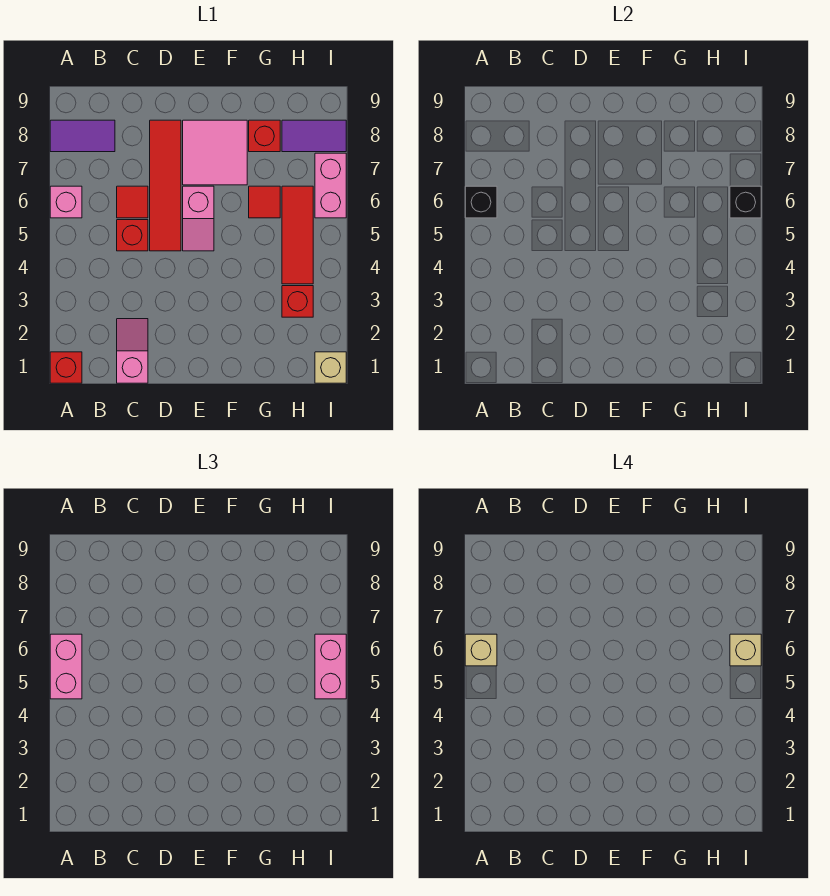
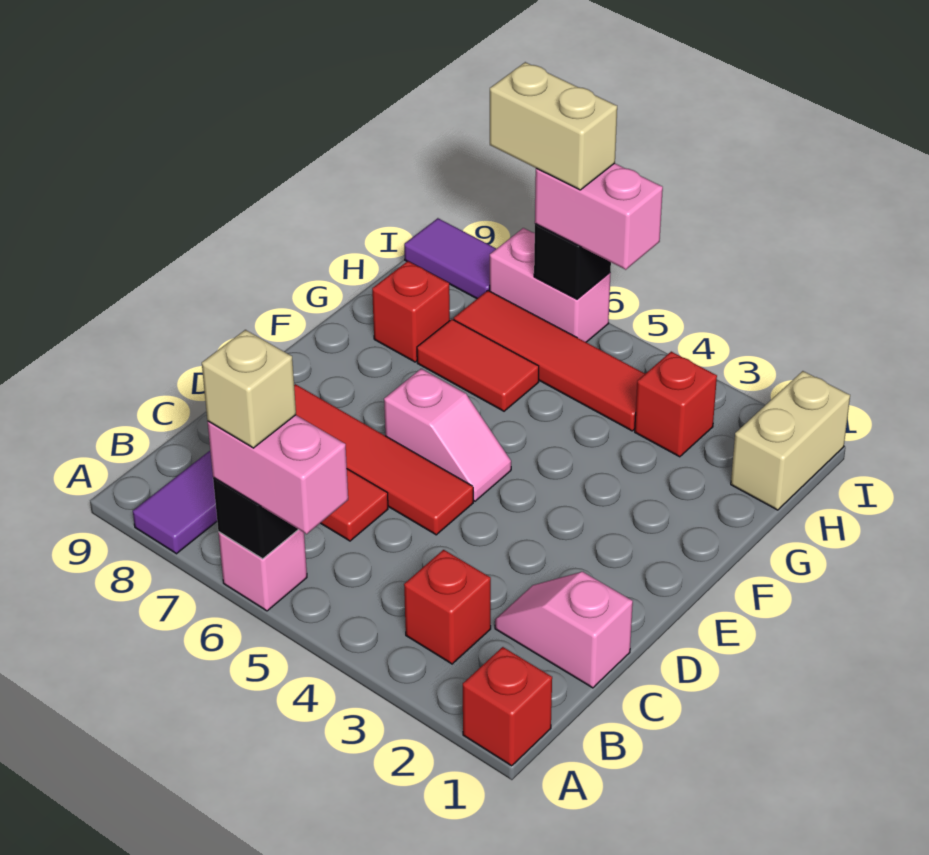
red 1x1 brick [117,220,148,251] -> red 1x1 brick moved to [404,550,491,664]
pink 2x2 tile [183,120,247,185] -> none
red 1x1 tile [249,186,280,218] -> red 1x2 tile [417,319,539,411]
red 1x3 tile [282,186,313,284] -> red 1x4 tile [454,290,645,431]
purple 1x2 tile [282,120,346,152] -> purple 1x2 tile turned to [404,218,496,299]
tan 1x1 brick [315,352,346,383] -> tan 1x2 brick [731,371,850,510]
tan 1x1 brick [730,634,761,666] -> tan 1x2 brick [490,62,617,190]

